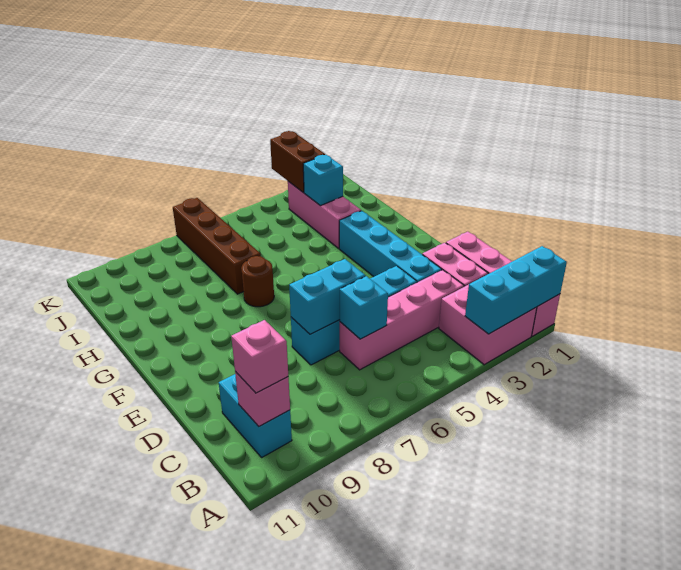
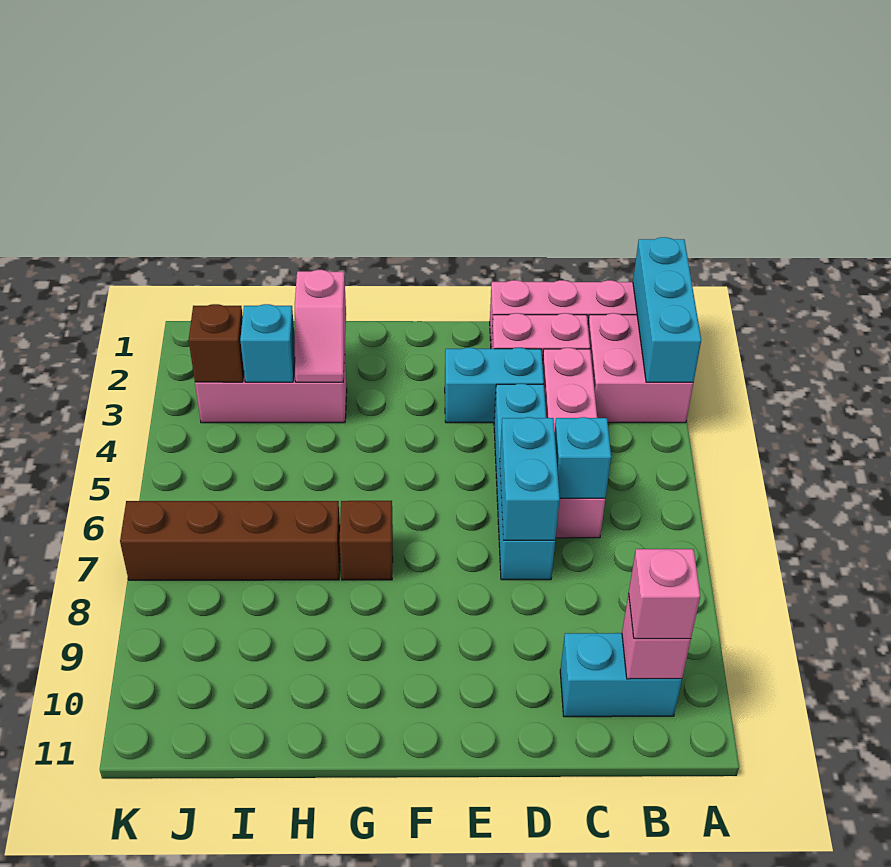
cyan 1x4 brick [339,211,442,282] -> cyan 1x2 brick [445,348,544,423]
brown 1x1 round brick [241,256,274,307] -> brown 1x1 brick [339,501,393,580]
none -> pink 1x2 slope [295,270,346,382]
brown 1x2 brick [270,131,325,193] -> brown 1x1 brick [189,304,244,382]

